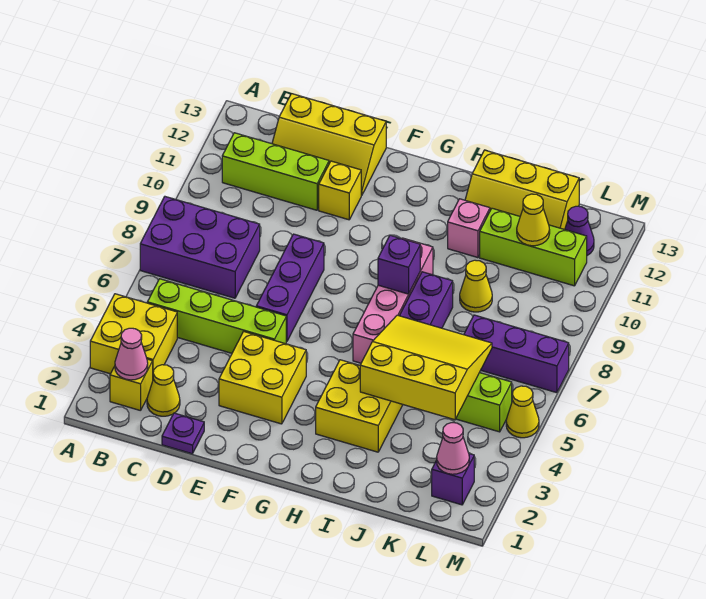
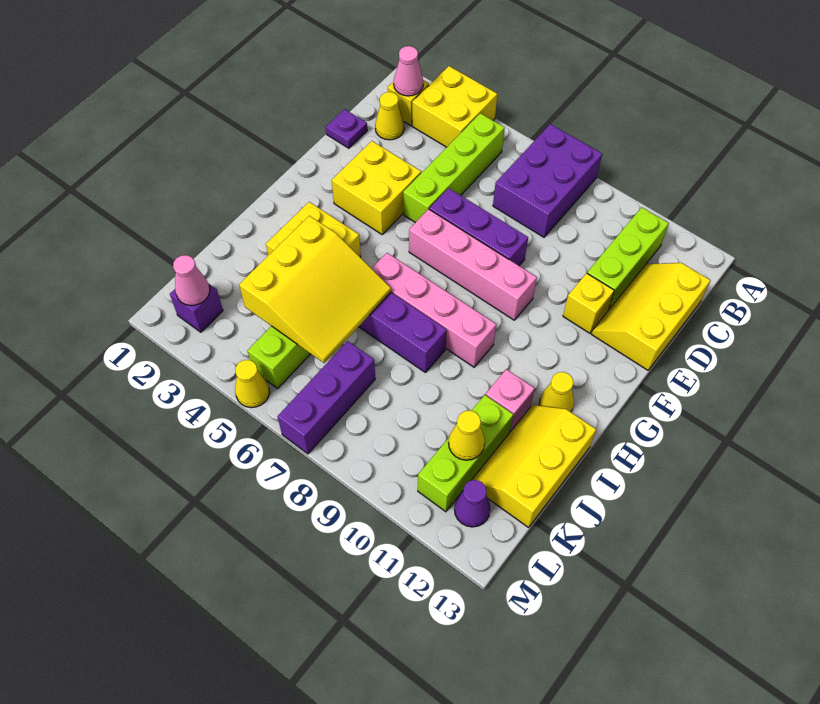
none -> pink 1x4 brick [409,209,537,320]
purple 1x1 brick [378,235,420,294] -> none
yellow 1x1 cone [460,260,492,312] -> yellow 1x1 cone moved to [539,372,574,412]

